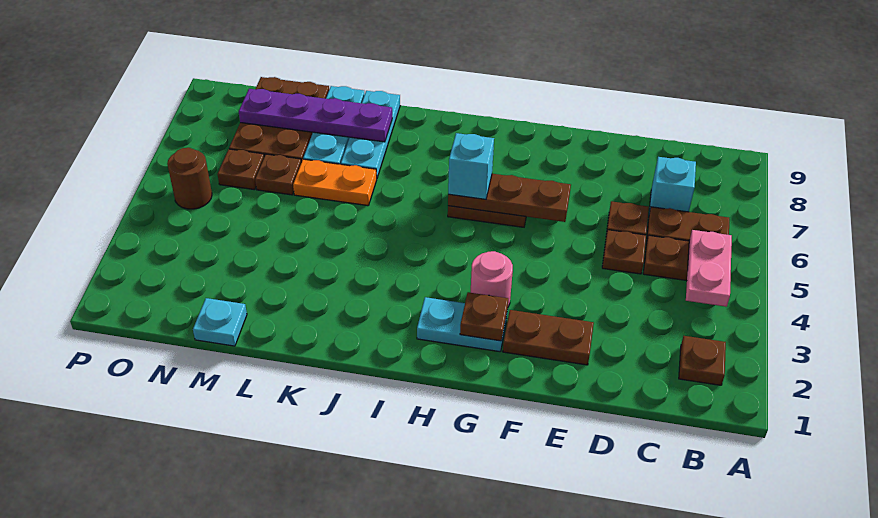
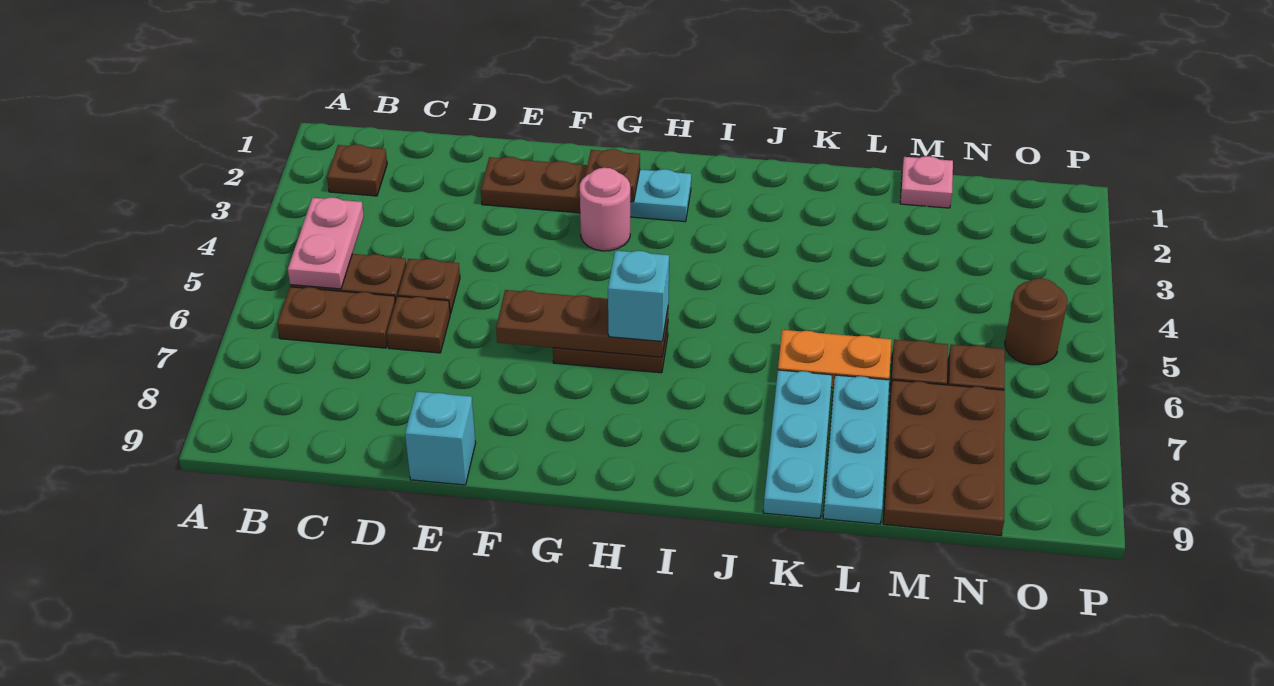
cyan 1x1 brick [649,157,696,213] -> cyan 1x1 brick moved to [405,391,476,485]
purple 1x4 plate [238,89,392,142] -> none
cyan 1x1 plate [193,298,247,346] -> pink 1x1 plate [900,156,953,208]

